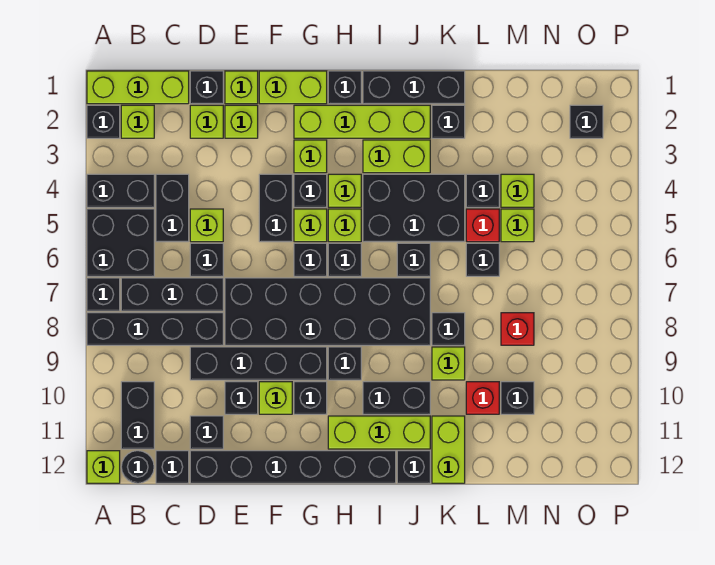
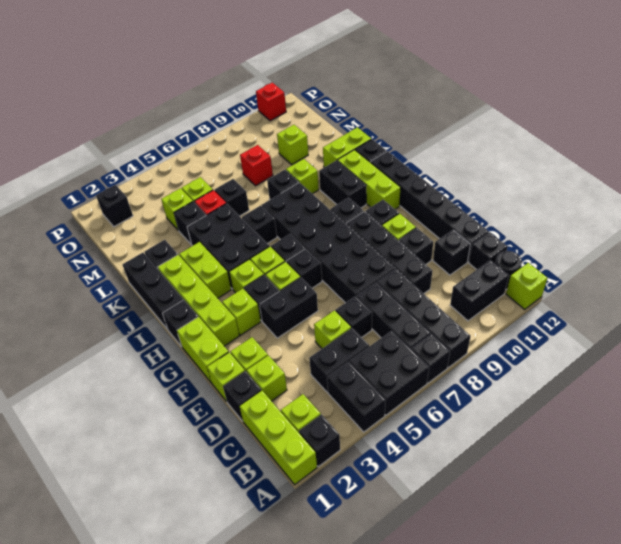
red 1x1 brick [466,382,499,414] -> red 1x1 brick moved to [256,83,286,121]
black 1x1 brick [501,382,534,414] -> lime 1x1 brick [277,125,308,165]

